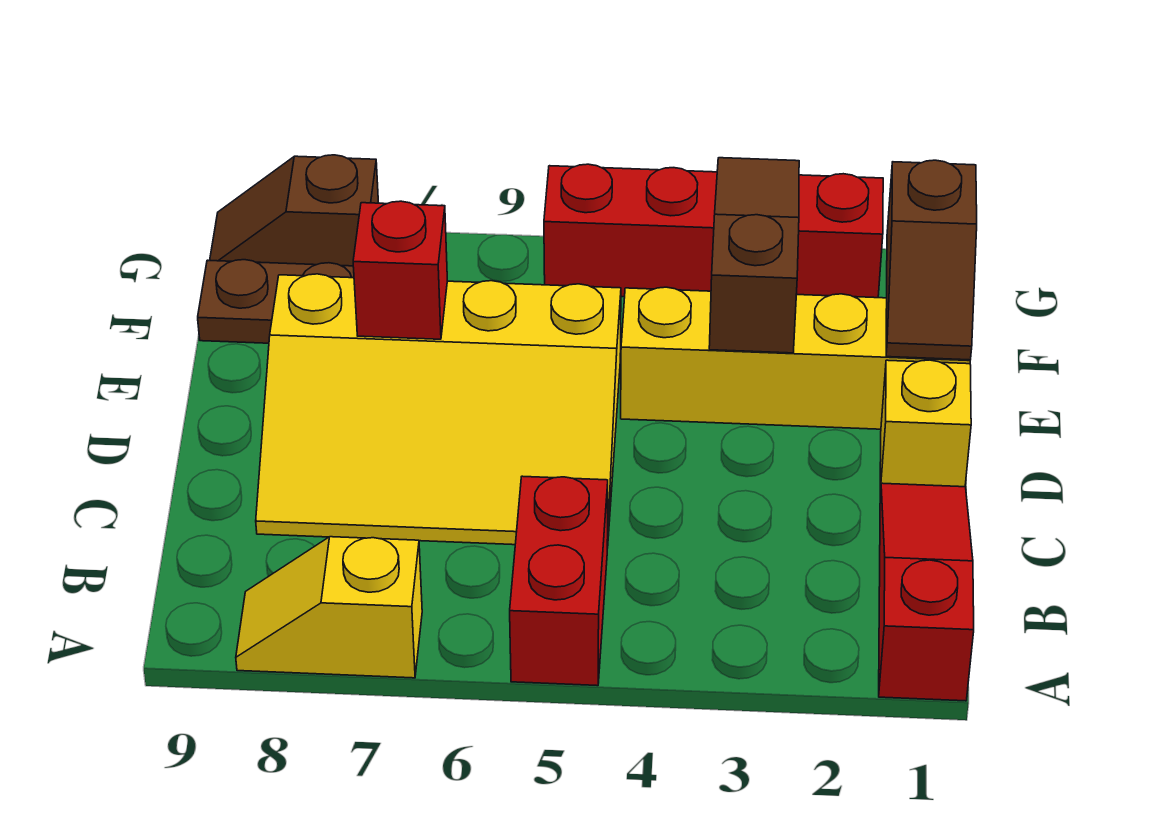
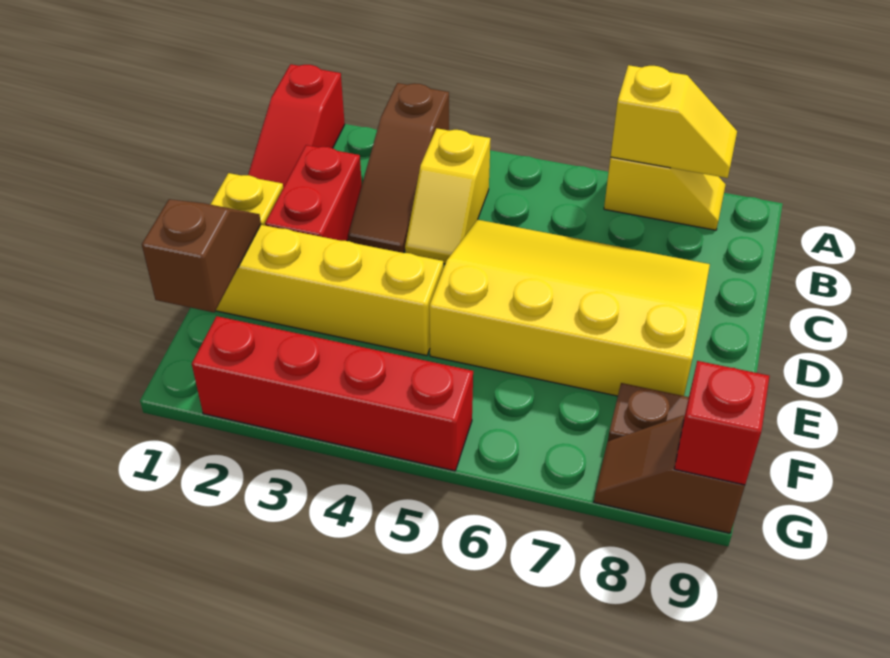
red 1x2 brick [510,476,608,686] -> red 1x2 brick moved to [265,145,362,241]
none -> yellow 1x2 slope [611,65,737,178]
none -> yellow 1x2 slope [405,128,491,264]
brown 1x3 slope [709,158,799,353] -> brown 1x3 slope moved to [348,83,449,253]
red 1x1 brick [353,201,447,339] -> red 1x1 brick moved to [674,361,769,485]
brown 1x2 slope [210,155,378,266] -> brown 1x2 slope turned to [594,415,745,533]

